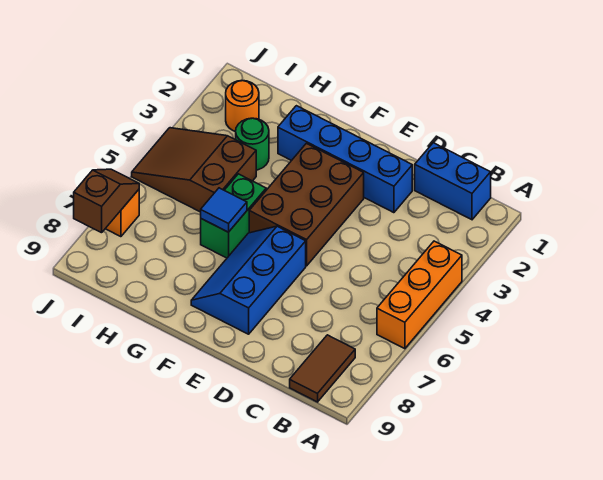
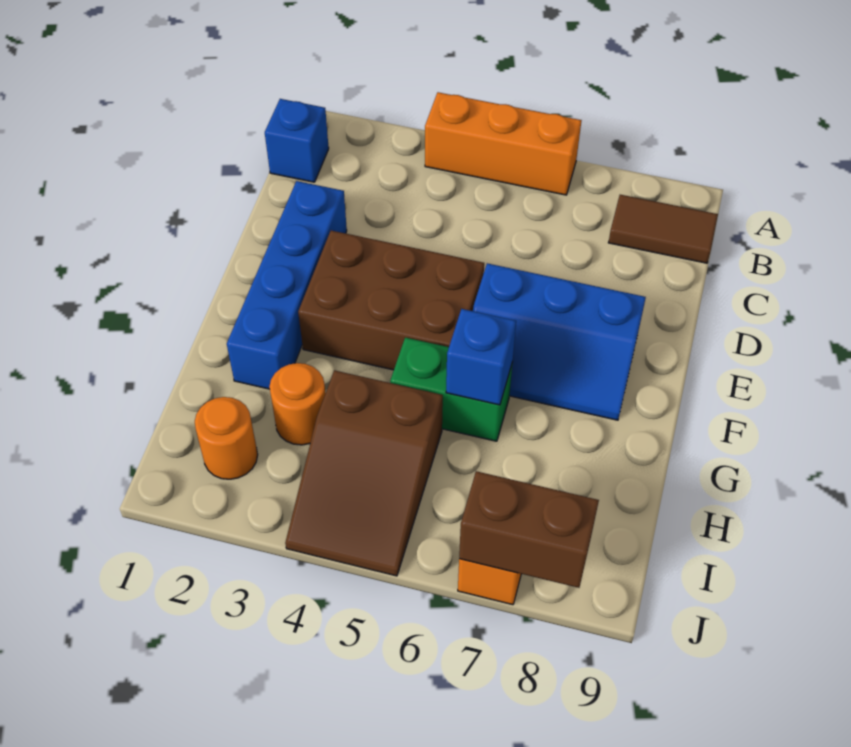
blue 1x2 brick [415,143,491,220] -> blue 1x1 brick [265,99,329,182]
blue 1x1 tile [201,188,247,232] -> blue 1x1 brick [446,309,516,405]
green 1x1 round brick [236,118,269,170] -> orange 1x1 round brick [269,363,326,445]
brown 1x2 slope [74,169,139,233] -> brown 1x2 brick [459,471,599,588]

